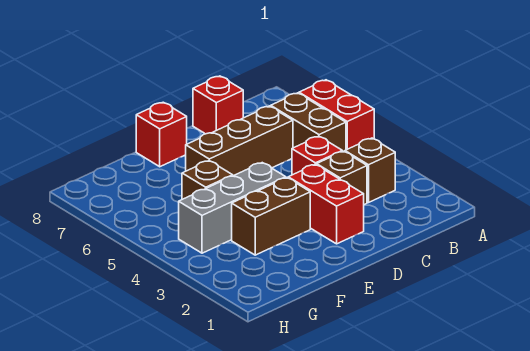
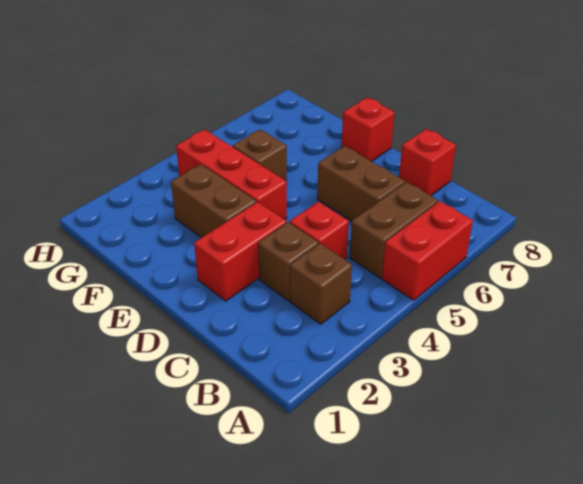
brown 1x3 brick [186,106,293,176] -> brown 1x2 brick [317,146,405,221]
grey 1x3 brick [179,163,286,253] -> red 1x3 brick [176,129,287,219]

